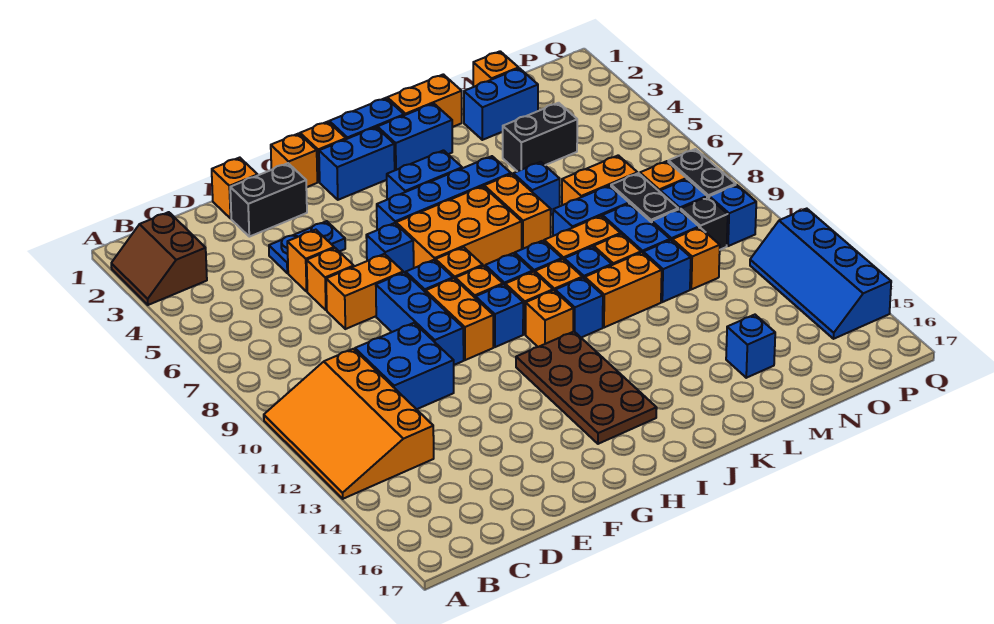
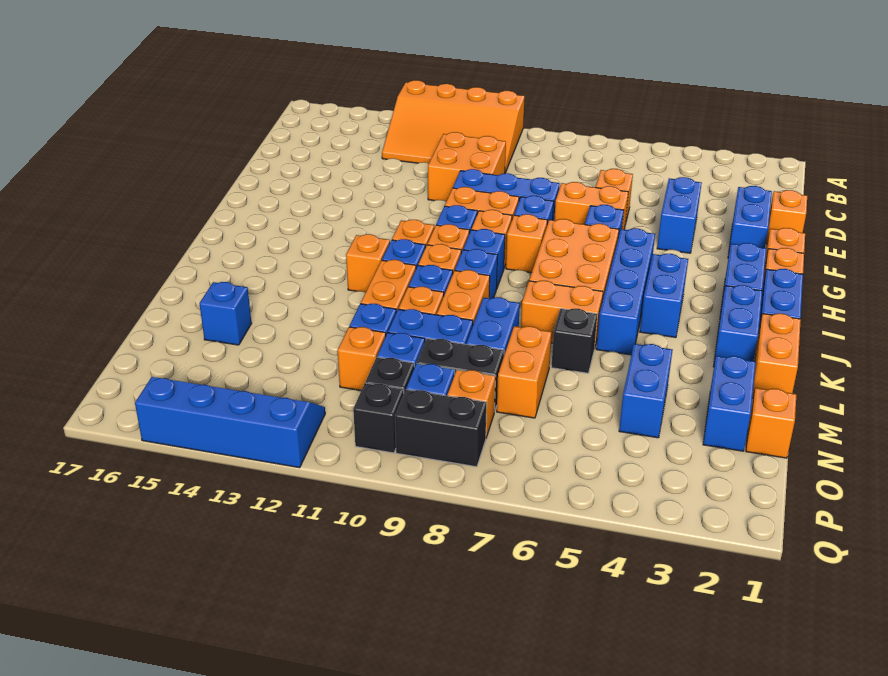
brown 2x2 slope [111,212,207,305] -> none
orange 3x4 slope [264,349,434,499] -> orange 3x4 slope turned to [382,80,525,173]
blue 2x2 brick [355,323,454,409] -> orange 2x2 brick [428,132,506,201]
black 1x2 brick [230,163,307,237] -> blue 1x2 brick [728,186,772,258]
blue 1x2 plate [269,221,345,273] -> blue 1x2 brick [657,177,702,253]
orange 1x1 brick [287,230,334,291] -> orange 1x1 brick moved to [346,234,390,292]
orange 1x2 brick [326,254,403,329] -> orange 1x2 brick turned to [554,182,628,230]
brown 2x4 plate [516,331,657,444] -> none
blue 1x1 brick [513,162,560,215] -> black 1x1 brick [551,309,597,373]
black 1x2 brick [503,103,577,171] -> blue 1x2 brick [619,344,672,438]
blue 1x1 brick [709,185,756,246] -> black 1x1 brick [353,383,404,453]

